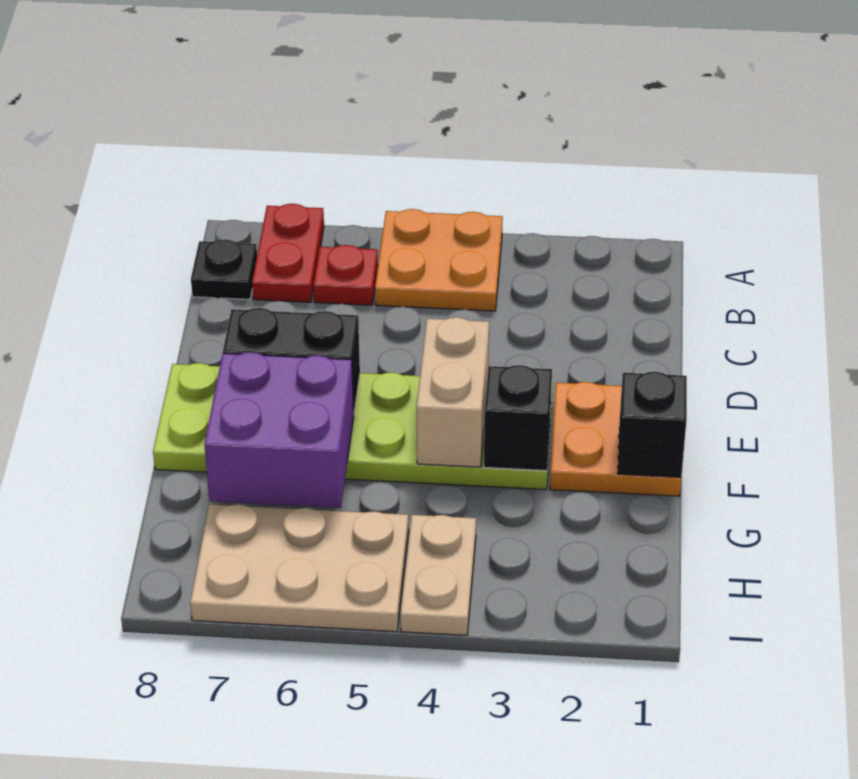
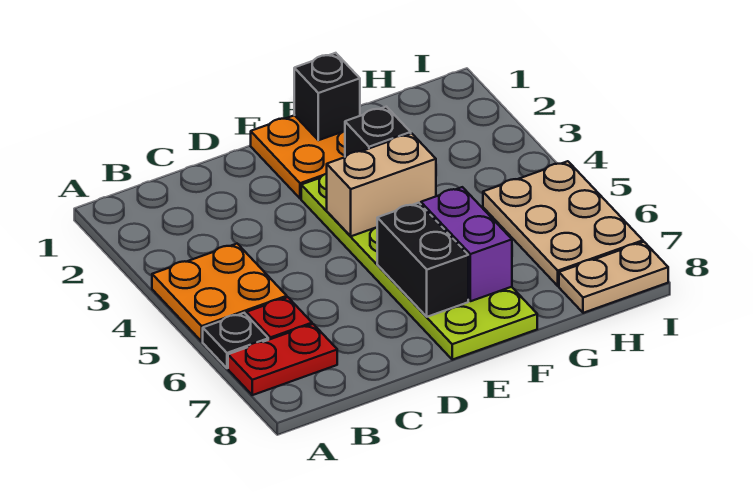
black 1x1 plate [191,239,257,300] -> black 1x1 plate moved to [203,313,268,368]
purple 2x2 brick [204,352,354,508] -> purple 1x2 brick [421,187,512,301]
tan 1x2 plate [400,515,476,635] -> tan 1x2 plate moved to [559,242,668,313]

